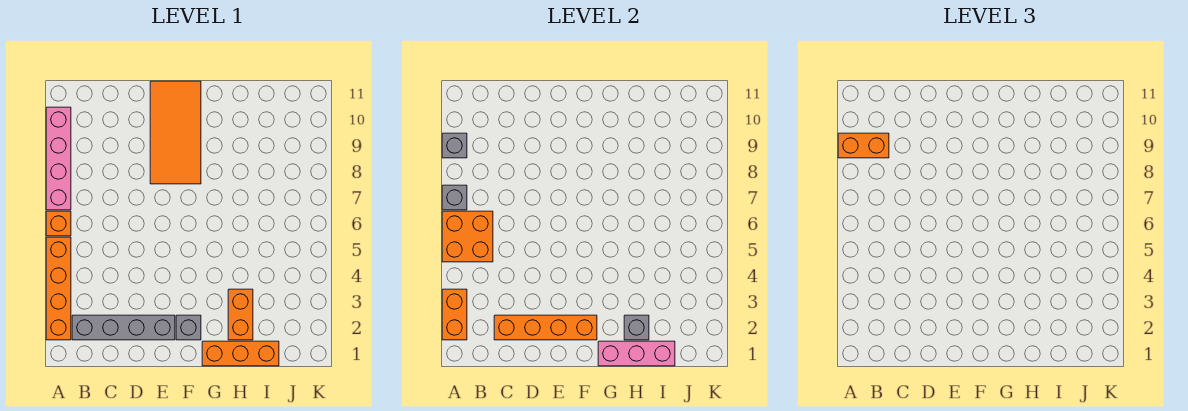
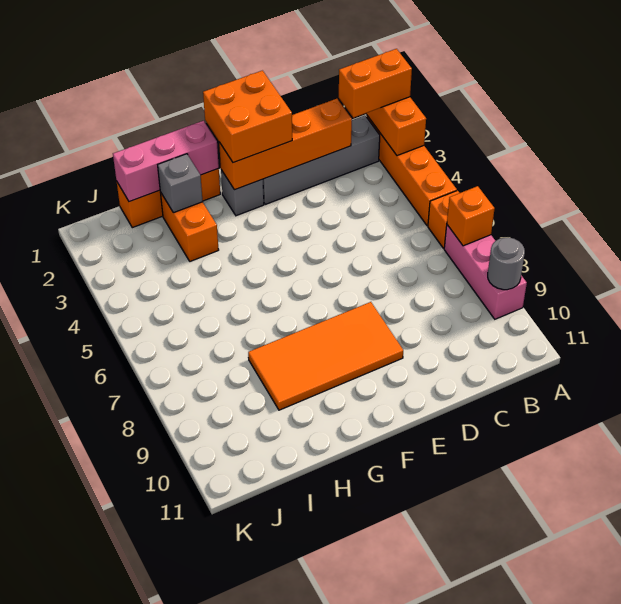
orange 2x2 brick [442,211,493,262] -> orange 2x2 brick moved to [203,71,292,163]
pink 1x4 brick [46,107,71,210] -> pink 1x3 brick [444,225,527,319]
grey 1x1 brick [442,185,467,210] -> orange 1x1 brick [447,186,495,246]
grey 1x1 brick [442,133,467,158] -> grey 1x1 round brick [488,237,525,290]
orange 1x2 brick [838,133,889,158] -> orange 1x2 brick moved to [339,49,412,118]
orange 2x4 tile [150,81,201,184] -> orange 2x4 tile turned to [248,302,403,410]

